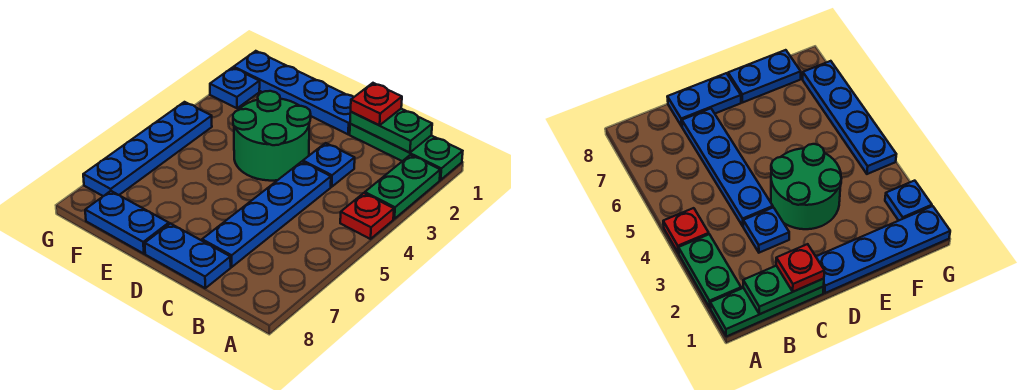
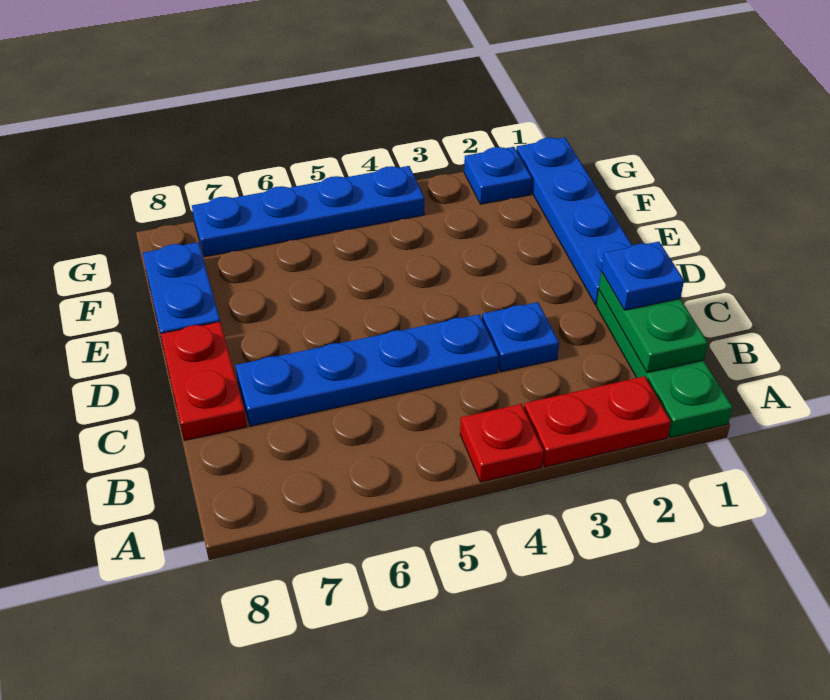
green 1x2 plate [365,155,440,219] -> red 1x2 plate [524,376,671,467]
red 1x1 plate [351,83,402,125] -> blue 1x1 plate [601,242,684,310]
blue 1x2 plate [145,223,231,288] -> red 1x2 plate [161,322,247,441]
green 2x2 round brick [233,91,311,181] -> none

